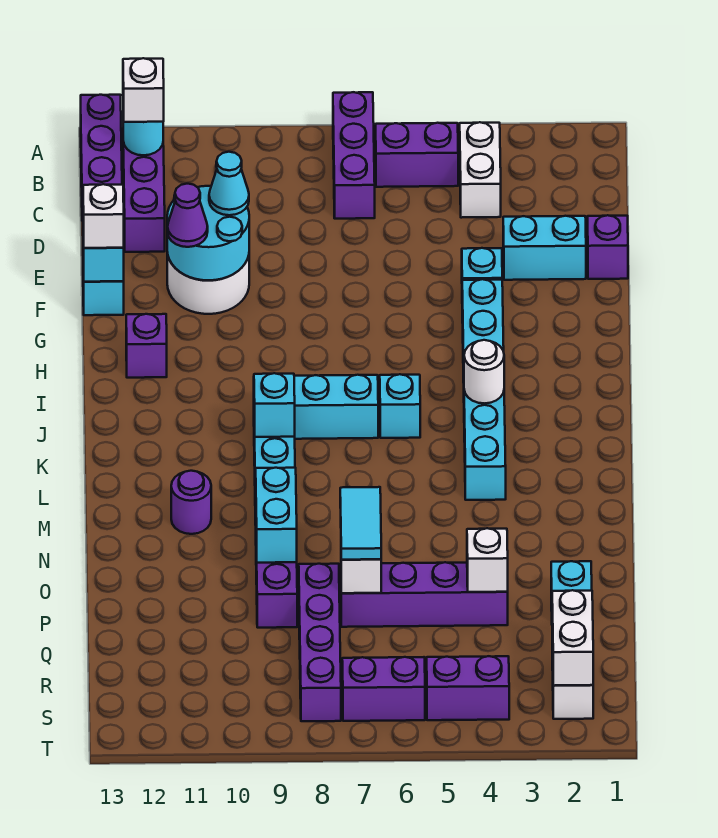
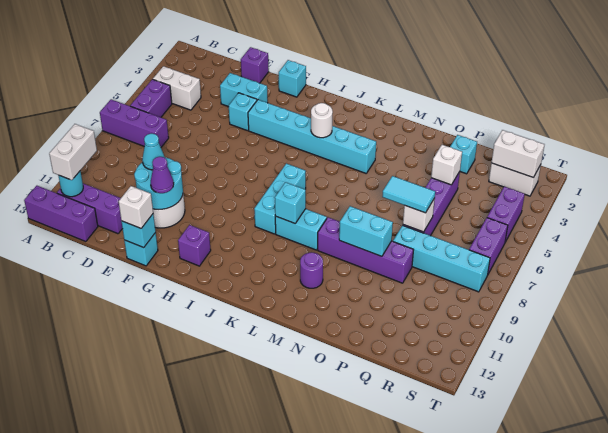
white 1x1 brick [123,58,164,122] -> white 1x2 brick [49,124,97,180]
cyan 1x2 brick [503,216,586,280] -> cyan 1x2 brick turned to [220,73,268,107]
cyan 1x1 brick [380,374,420,438] -> cyan 1x1 brick moved to [279,60,306,97]
purple 1x4 brick [299,564,341,721] -> cyan 1x4 brick [393,225,490,292]

